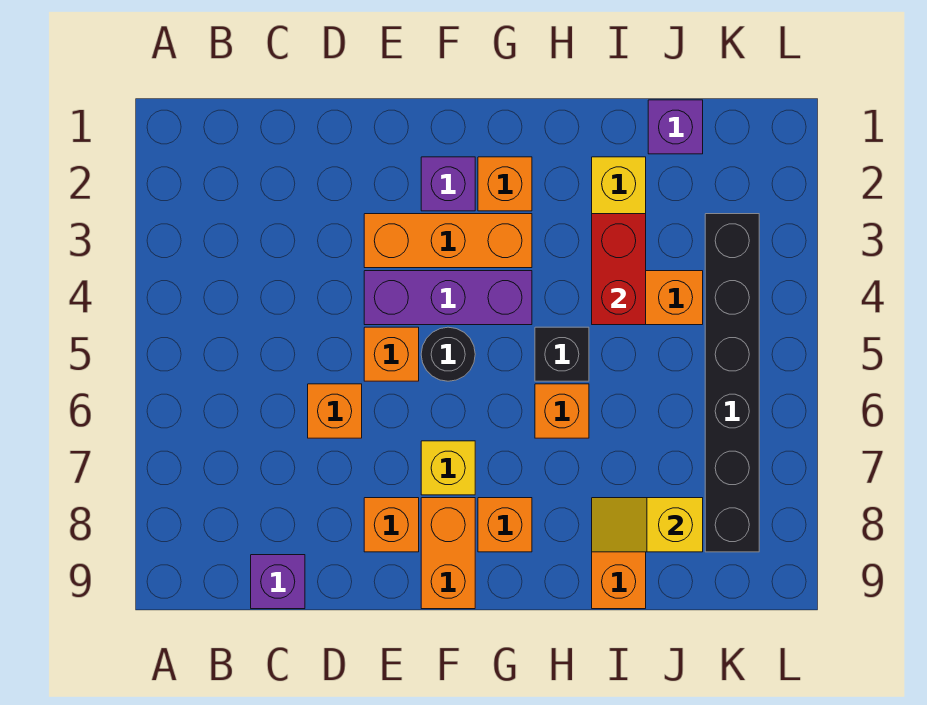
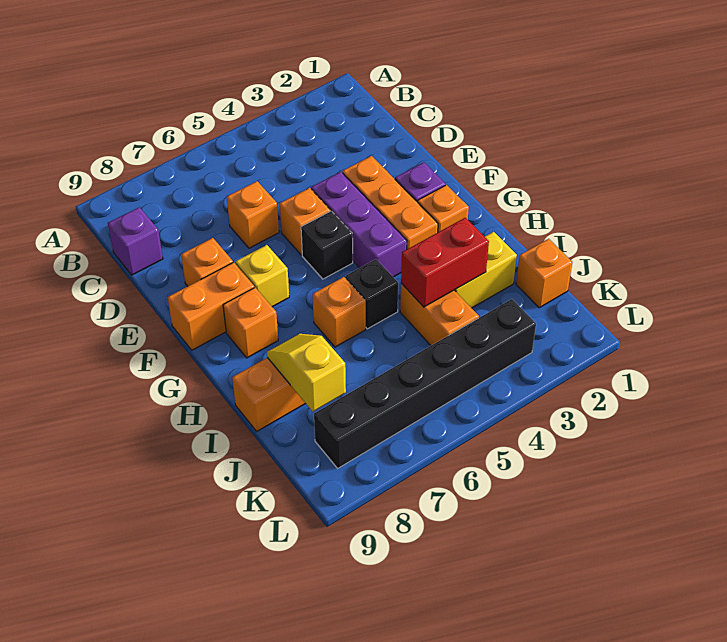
black 1x1 round brick [421,327,475,381] -> black 1x1 brick [301,211,353,279]
purple 1x1 brick [648,100,703,154] -> orange 1x1 brick [516,239,572,308]

